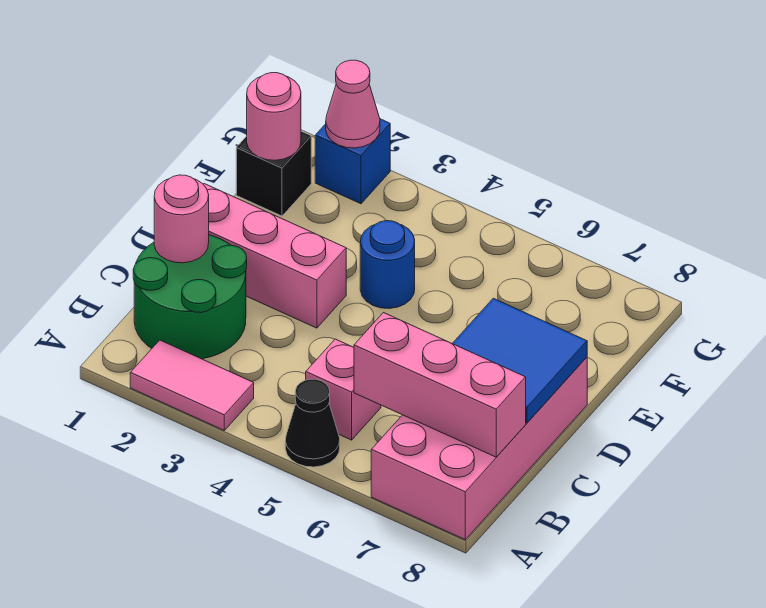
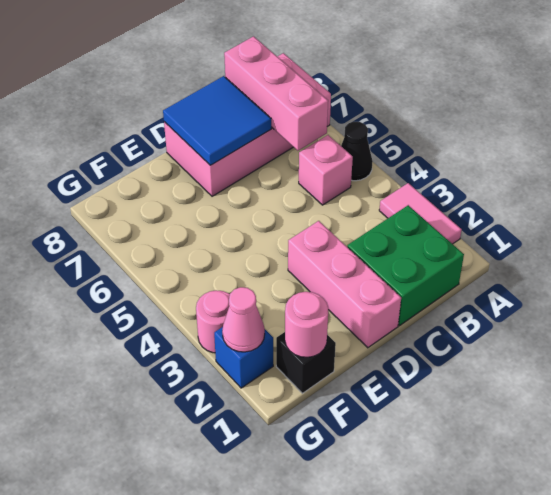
green 2x2 round brick [133,235,247,359] -> green 2x2 brick [347,205,464,326]
pink 1x1 round brick [154,175,209,263] -> pink 1x1 round brick moved to [196,290,230,353]
blue 1x1 round brick [360,221,415,309] -> none

